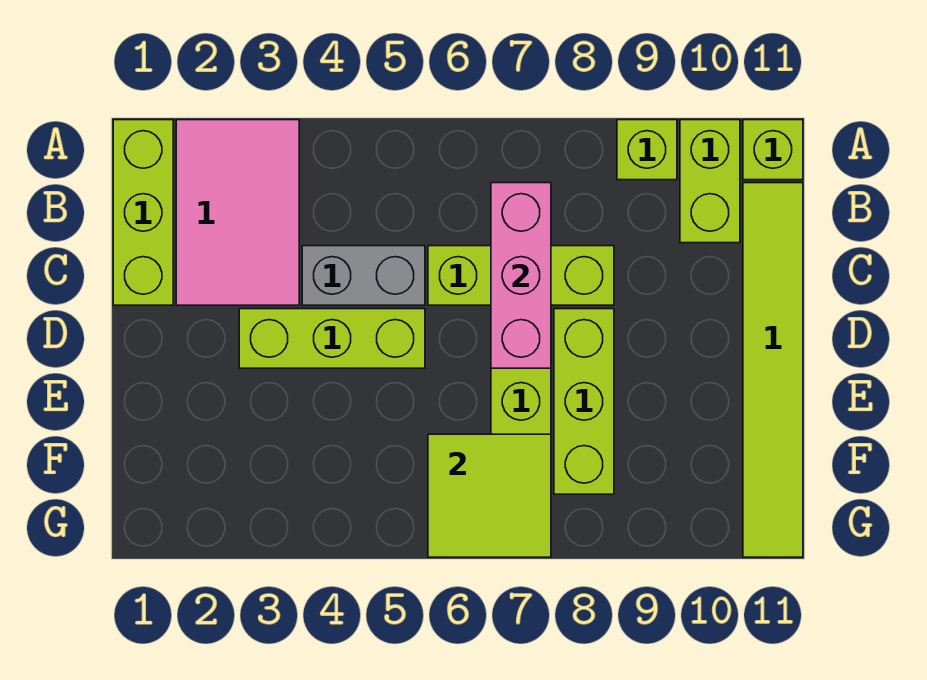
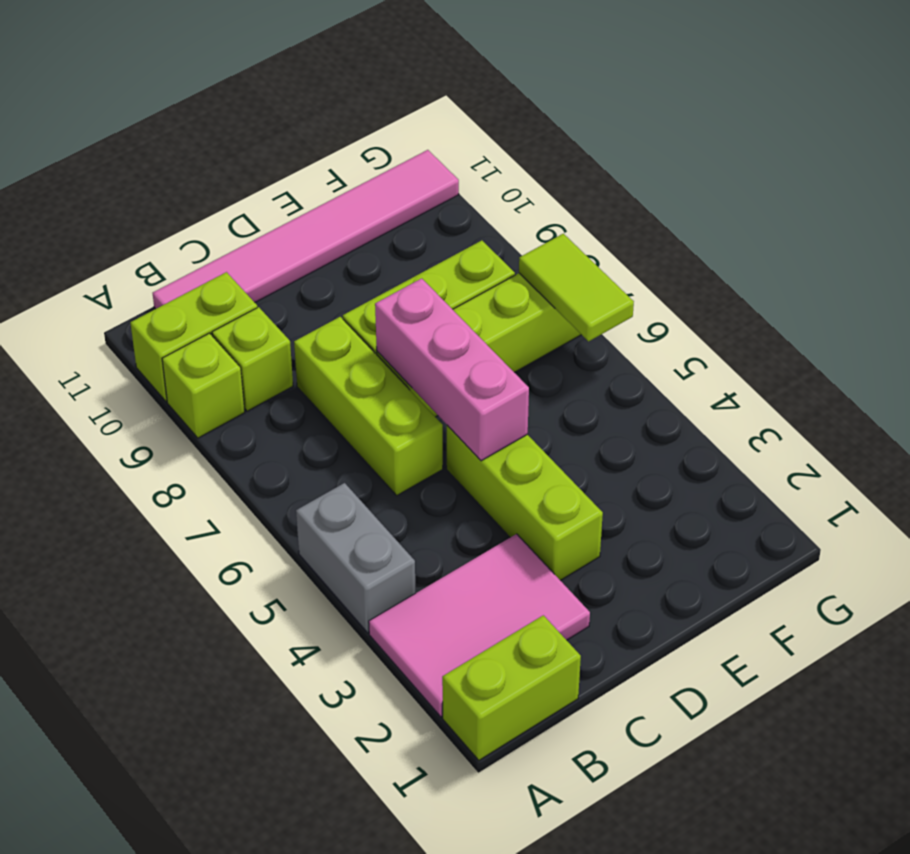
lime 1x3 brick [113,120,173,305] -> lime 1x2 brick [442,615,581,760]
lime 1x1 brick [743,120,803,180] -> lime 1x1 brick moved to [212,307,293,411]
pink 1x3 brick [491,183,551,368] -> pink 1x3 brick turned to [375,278,529,461]
lime 1x6 tile [743,183,803,557] -> pink 1x6 tile [153,150,459,309]
grey 1x2 brick [302,246,425,305] -> grey 1x2 brick moved to [296,483,416,633]
lime 2x2 tile [428,434,551,557] -> lime 1x2 tile [519,234,634,341]

